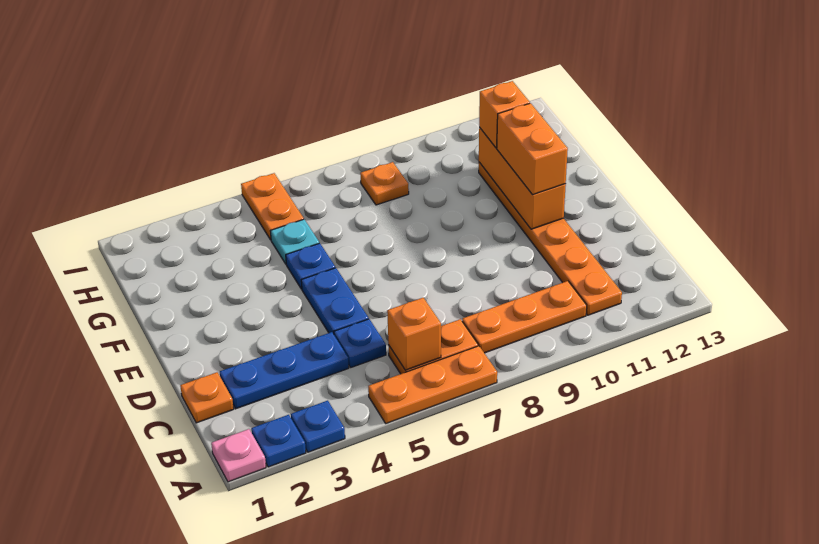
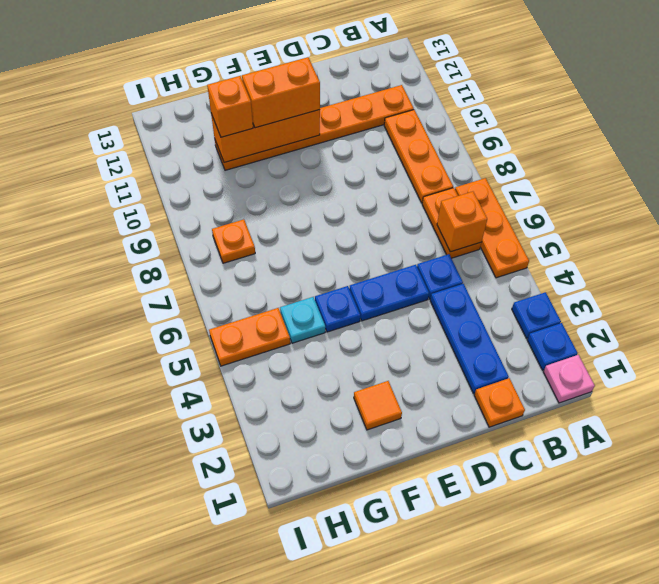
none -> orange 1x1 tile [354,381,402,430]

